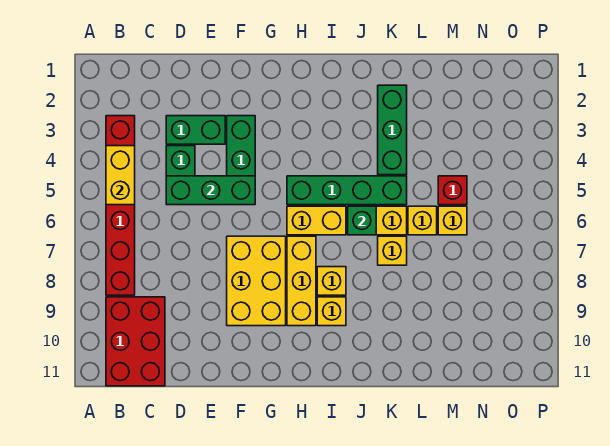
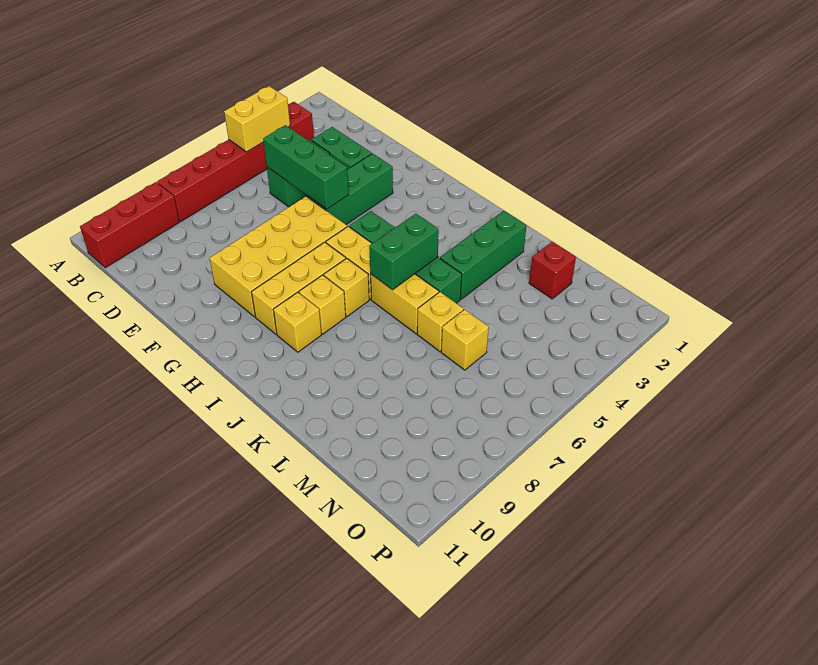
red 2x3 brick [106,297,165,386] -> red 1x3 brick [80,182,179,268]
yellow 2x3 brick [227,236,286,326] -> yellow 2x4 brick [210,196,347,317]
green 1x1 brick [348,206,376,235] -> green 1x2 brick [369,214,439,290]
yellow 1x1 brick [378,236,407,265] -> yellow 1x1 brick moved to [324,258,369,317]
red 1x1 brick [438,176,467,205] -> red 1x1 brick moved to [529,242,576,299]

